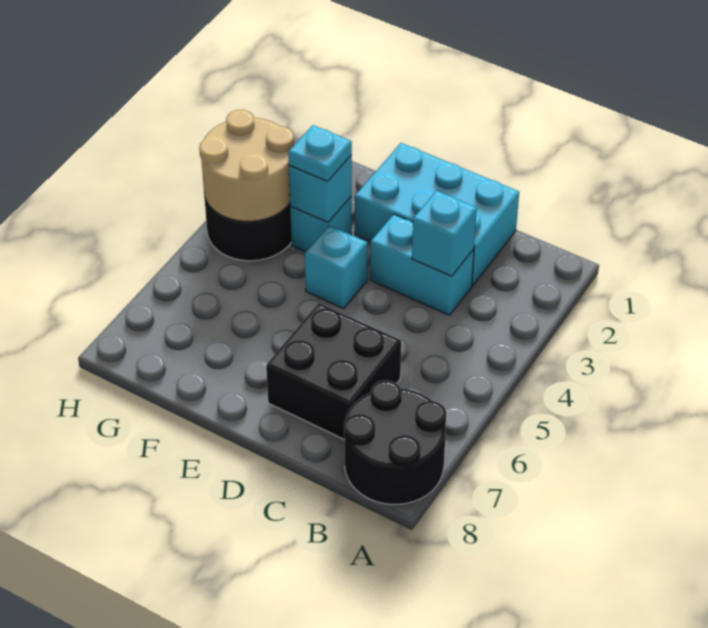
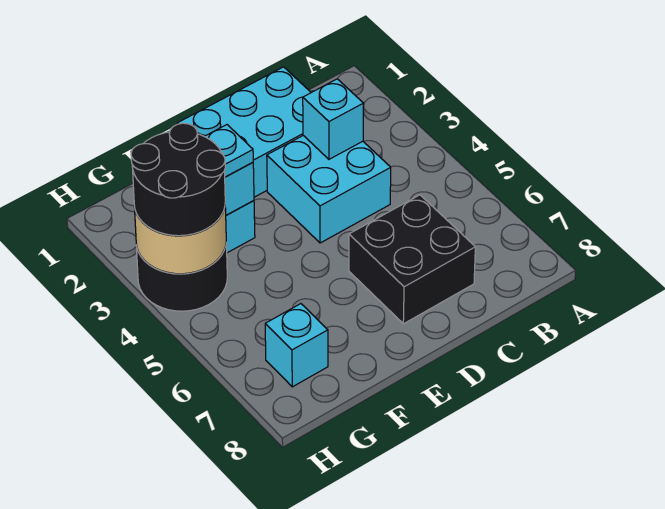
black 2x2 round brick [344,380,446,504] -> black 2x2 round brick moved to [131,123,225,236]
cyan 1x2 brick [370,214,474,315] -> cyan 2x2 brick [267,136,391,243]
cyan 1x1 brick [305,226,367,309] -> cyan 1x1 brick moved to [265,304,328,387]

